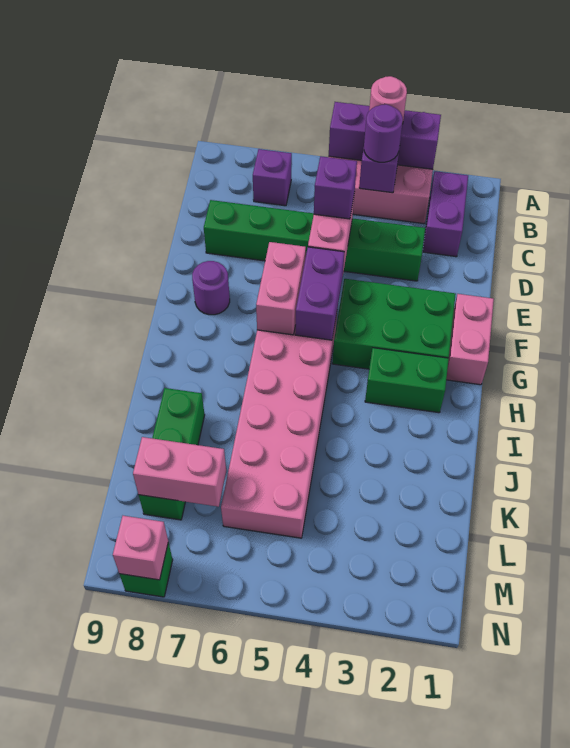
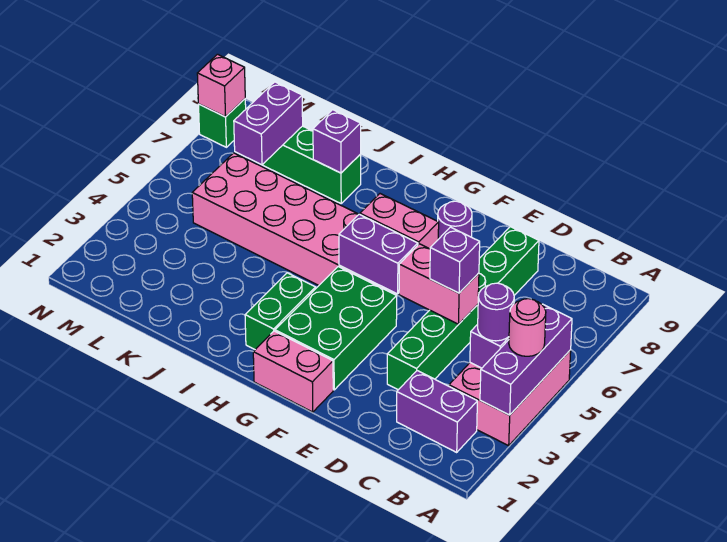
purple 1x1 brick [253,149,292,206] -> purple 1x1 brick moved to [313,110,361,173]
pink 1x2 brick [133,437,226,507] -> purple 1x2 brick [234,82,303,165]

